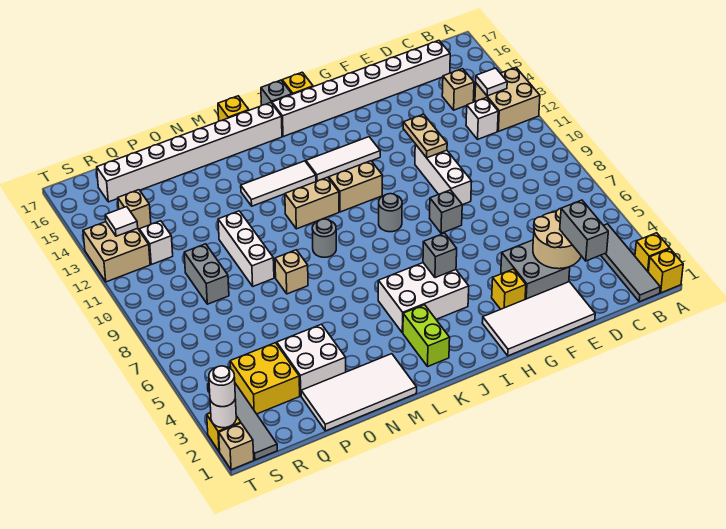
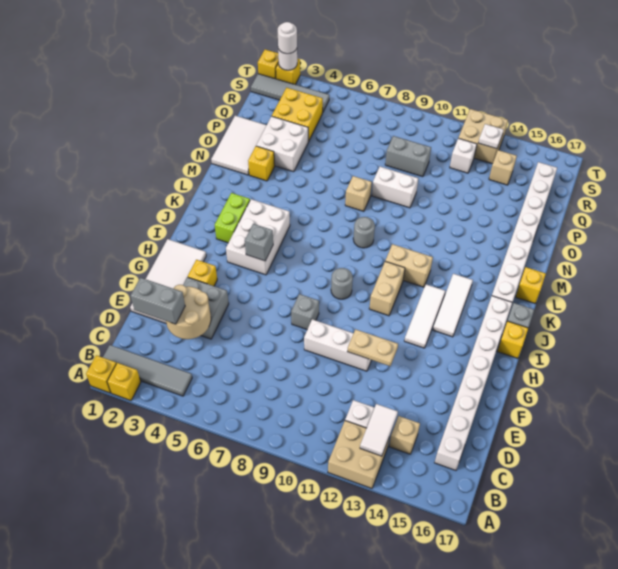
white 1x1 tile [476,68,507,96] -> white 1x2 tile [360,404,398,456]
lime 1x2 brick [403,305,450,366] -> lime 1x2 brick turned to [215,193,250,243]
tan 1x2 brick [285,177,339,229] -> tan 1x2 brick turned to [386,244,433,287]
white 1x3 tile [241,161,316,206] -> white 1x3 tile moved to [433,274,473,337]
white 2x4 tile [301,354,417,431] -> white 2x3 tile [211,116,266,175]
none -> yellow 1x1 brick [248,146,275,181]
white 1x3 brick [218,211,274,286] -> white 1x2 brick [372,167,418,208]
white 1x1 tile [105,207,138,236] -> white 1x1 plate [478,124,503,149]
tan 1x1 brick [219,423,254,470] -> yellow 1x1 brick [258,49,279,79]

